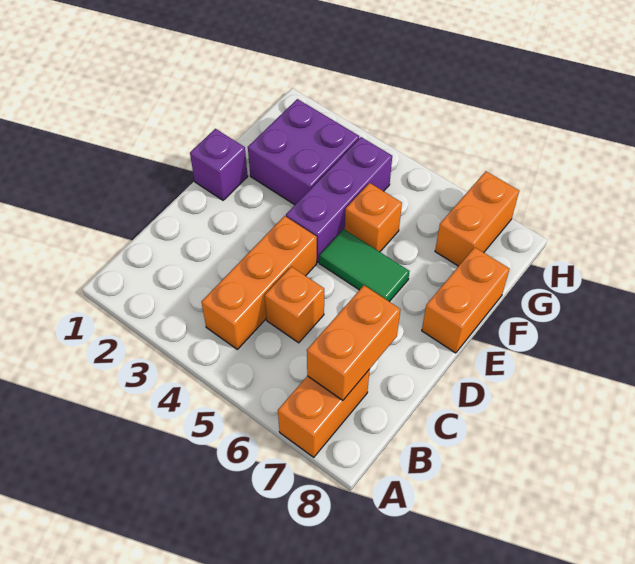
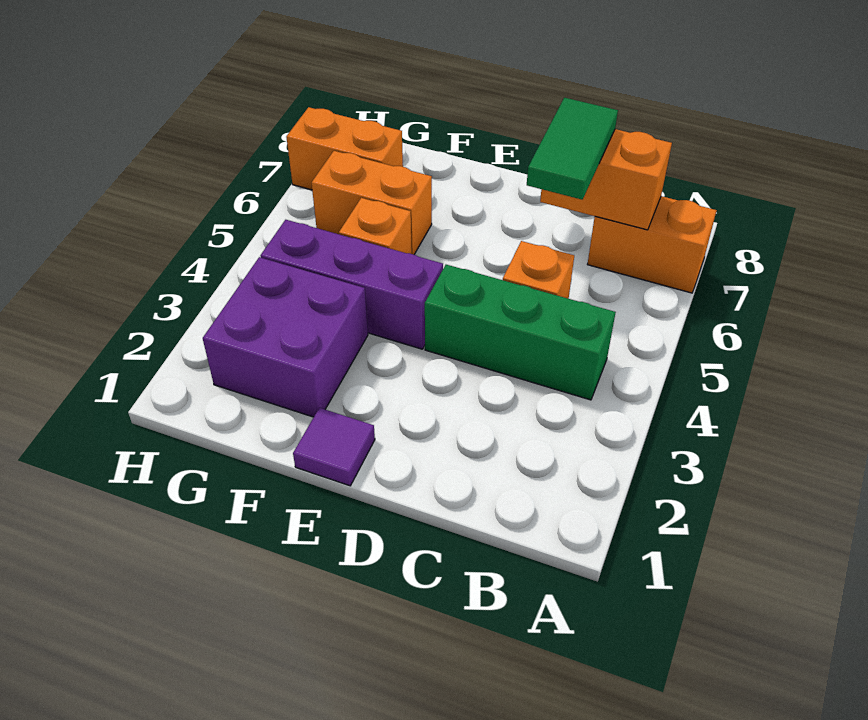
orange 1x3 brick [201,216,317,349] -> green 1x3 brick [425,265,616,400]
purple 1x1 brick [190,129,248,200] -> purple 1x1 tile [293,408,375,486]
green 1x2 tile [319,229,410,302] -> green 1x2 tile moved to [527,98,618,200]
orange 1x2 brick [422,247,510,353] -> orange 1x2 brick moved to [312,151,432,255]

